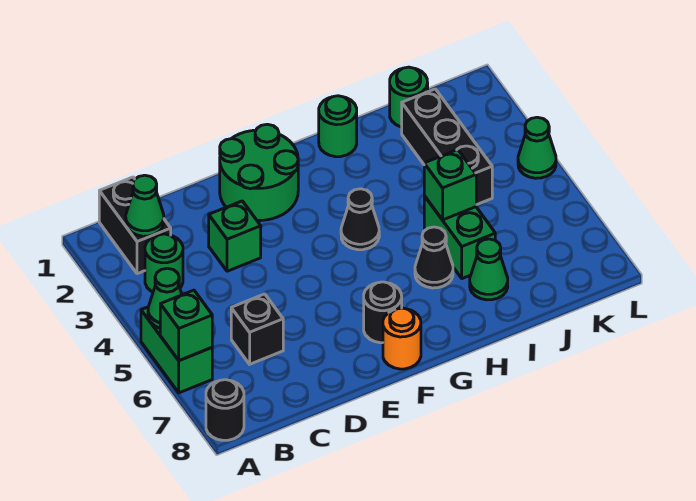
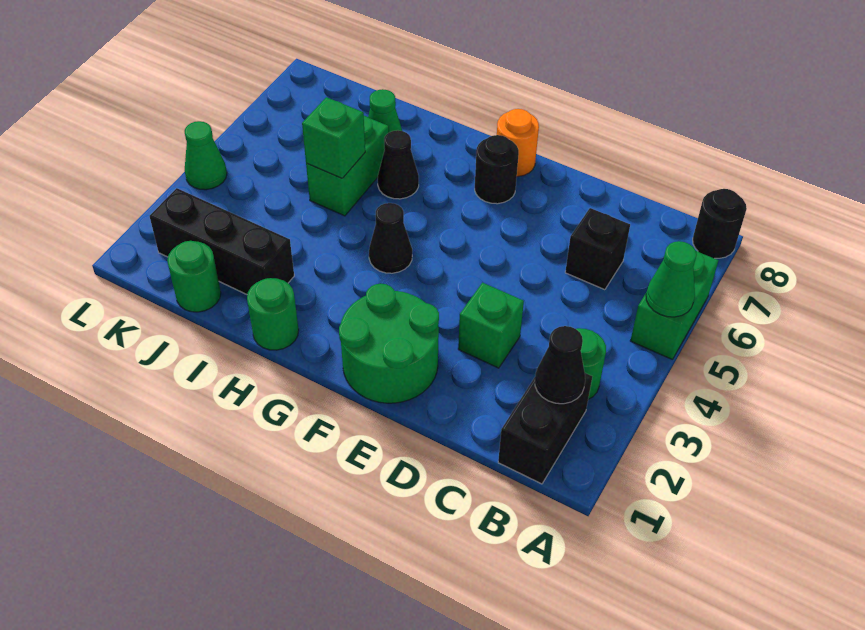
green 1x1 brick [160,290,212,361] -> none
green 1x1 cone [126,175,164,236] -> black 1x1 cone [535,326,585,404]
black 1x3 brick [402,89,492,205] -> black 1x3 brick turned to [150,188,294,294]

